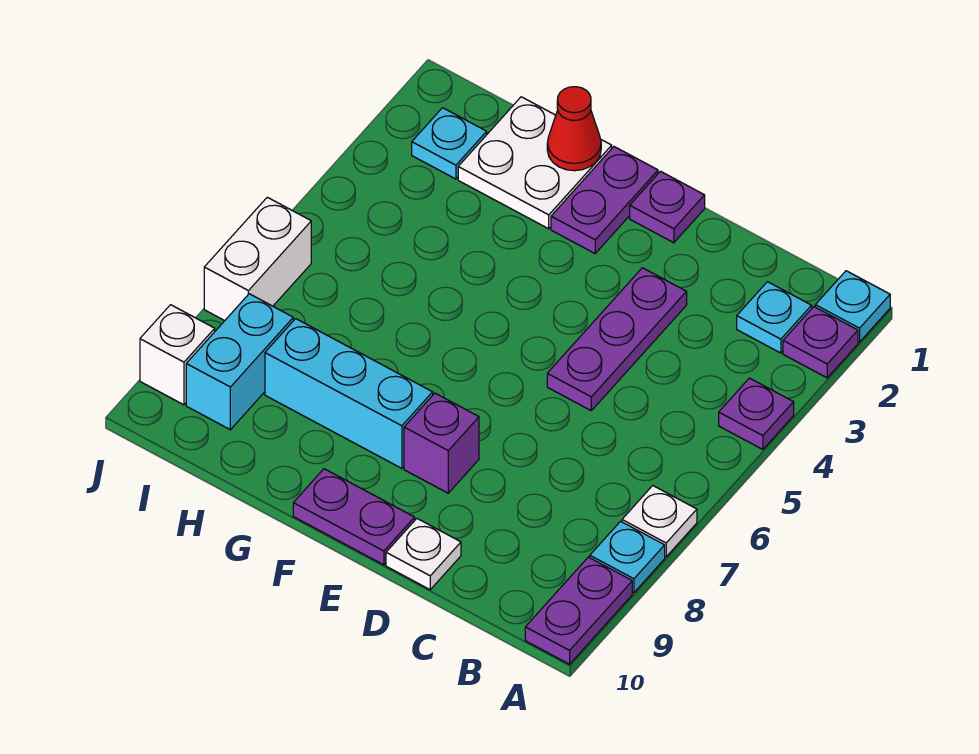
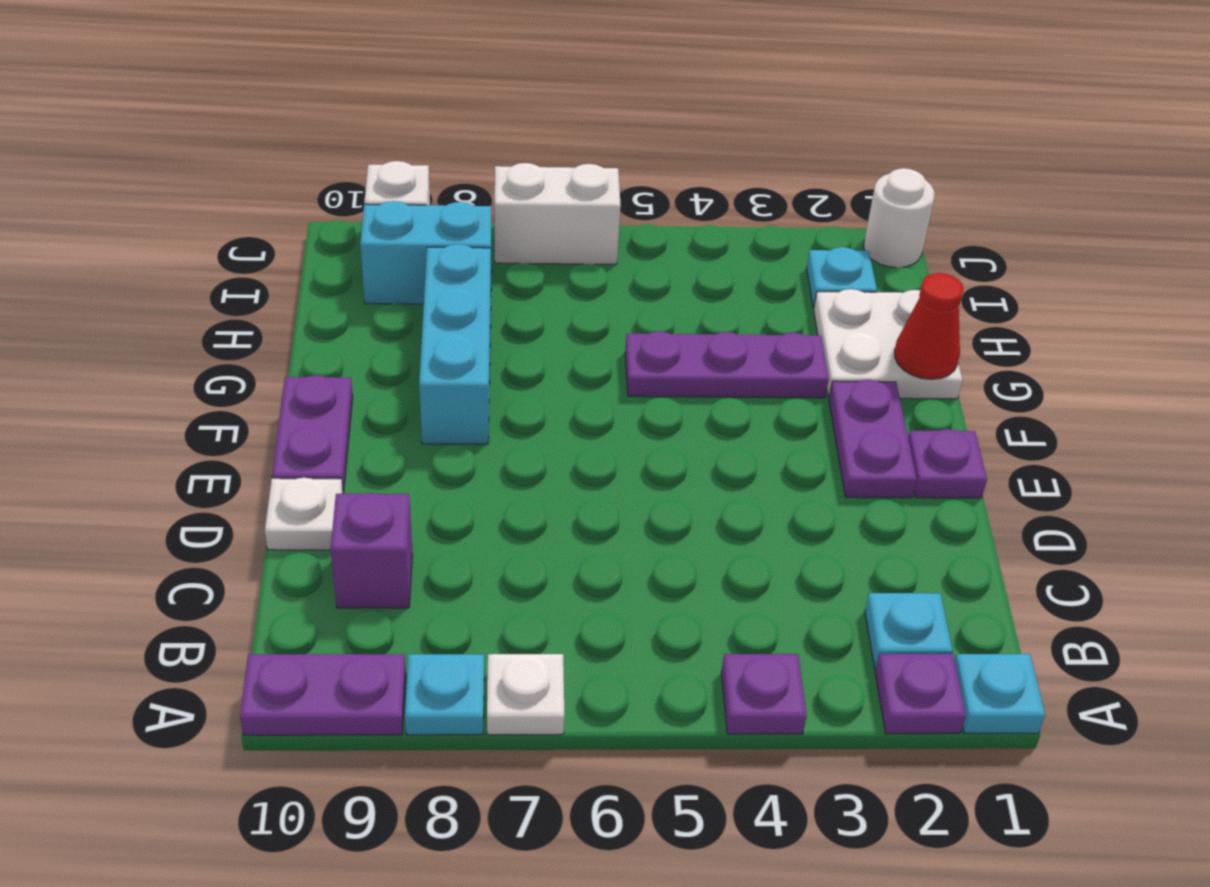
purple 1x3 plate [547,268,687,410] -> purple 1x3 plate moved to [625,331,829,398]
purple 1x1 brick [404,393,479,493] -> purple 1x1 brick moved to [330,493,412,608]
purple 1x2 plate [551,147,658,253] -> purple 1x2 plate turned to [829,380,917,498]
none -> white 1x1 round brick [864,168,934,268]

